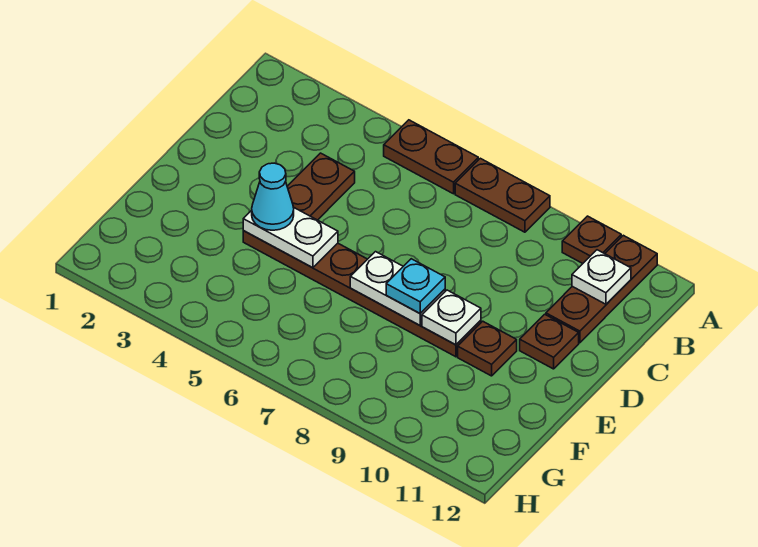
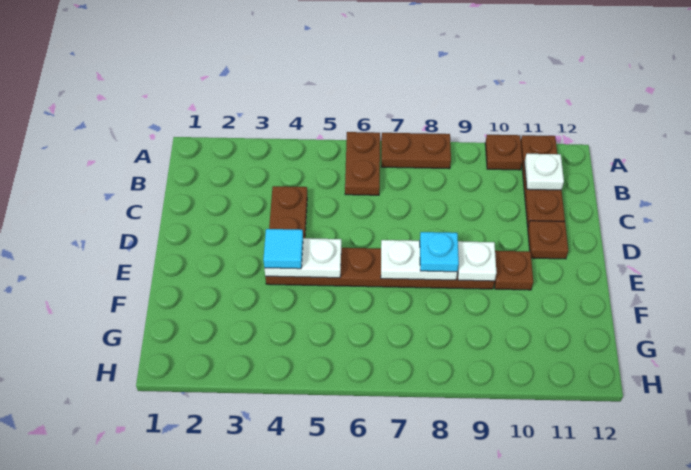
brown 1x2 plate [384,120,478,194] -> brown 1x2 plate turned to [345,132,380,195]
cyan 1x1 cone [252,163,294,230] -> cyan 1x1 tile [263,229,303,269]

